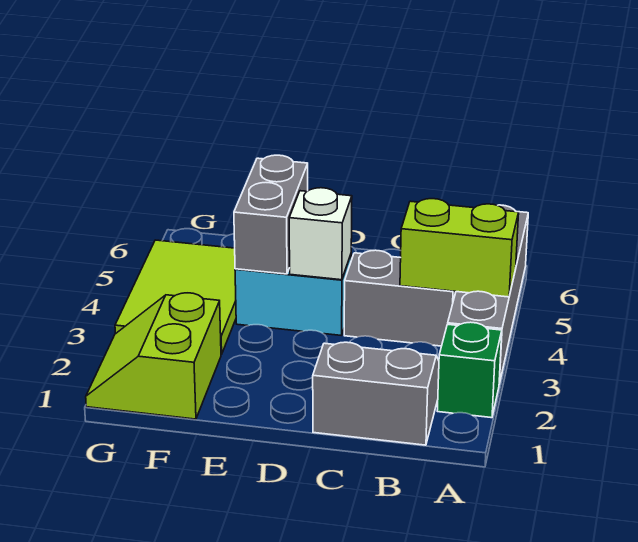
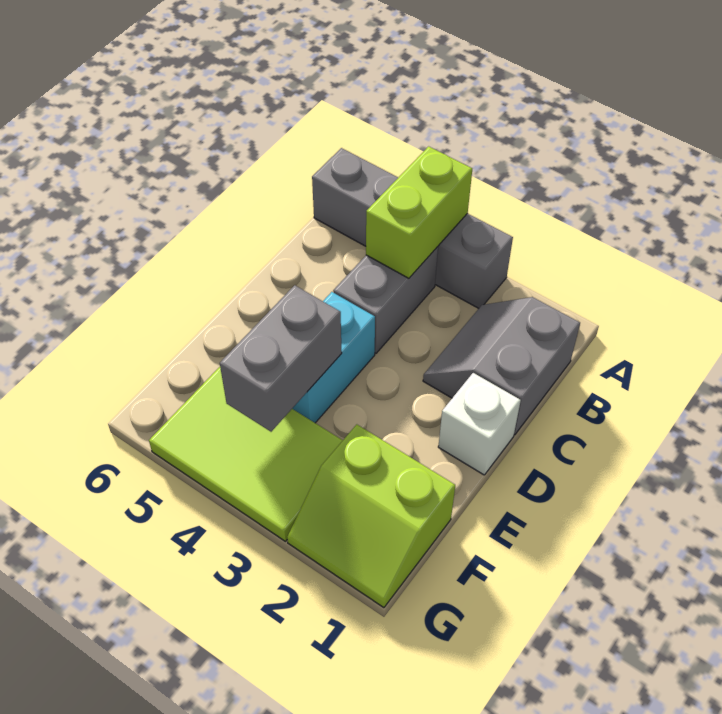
green 1x1 brick [437,322,502,418] -> none
white 1x1 brick [289,188,352,280] -> white 1x1 brick moved to [438,373,521,475]
grey 1x2 brick [234,155,308,274] -> grey 1x2 brick turned to [220,285,342,432]

